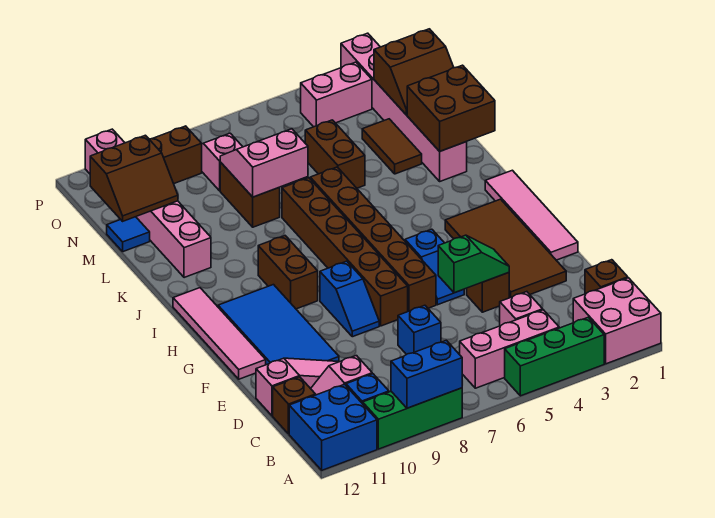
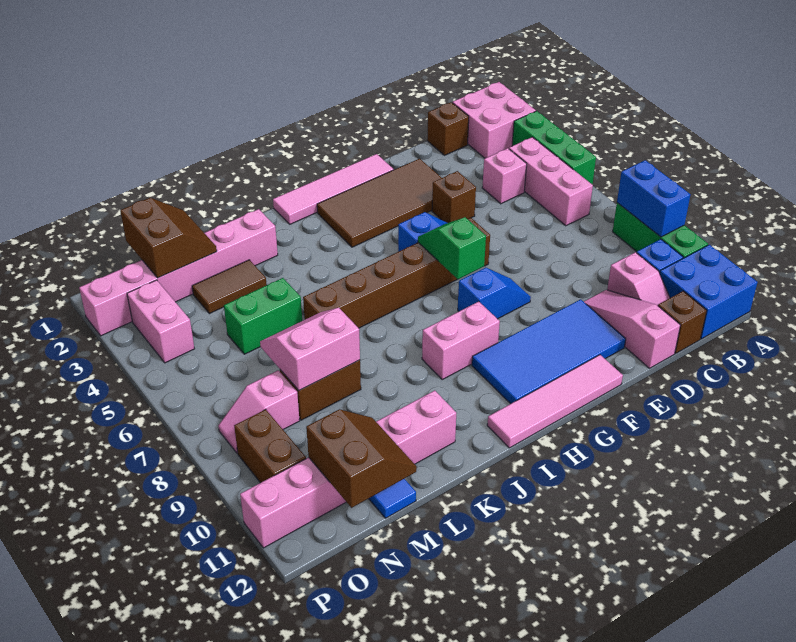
blue 1x1 brick [398,305,441,355] -> none
green 1x2 slope [438,235,509,293] -> green 1x2 slope moved to [418,217,486,279]
brown 1x6 brick [282,178,408,326] -> none
brown 1x2 brick [258,236,318,309] -> pink 1x2 brick [422,302,500,379]
brown 2x2 brick [407,65,495,151] -> none
brown 1x2 brick [305,120,365,188] -> green 1x2 brick [224,278,302,354]
pink 2x2 slope [220,129,308,197] -> pink 2x2 slope turned to [260,308,360,390]

